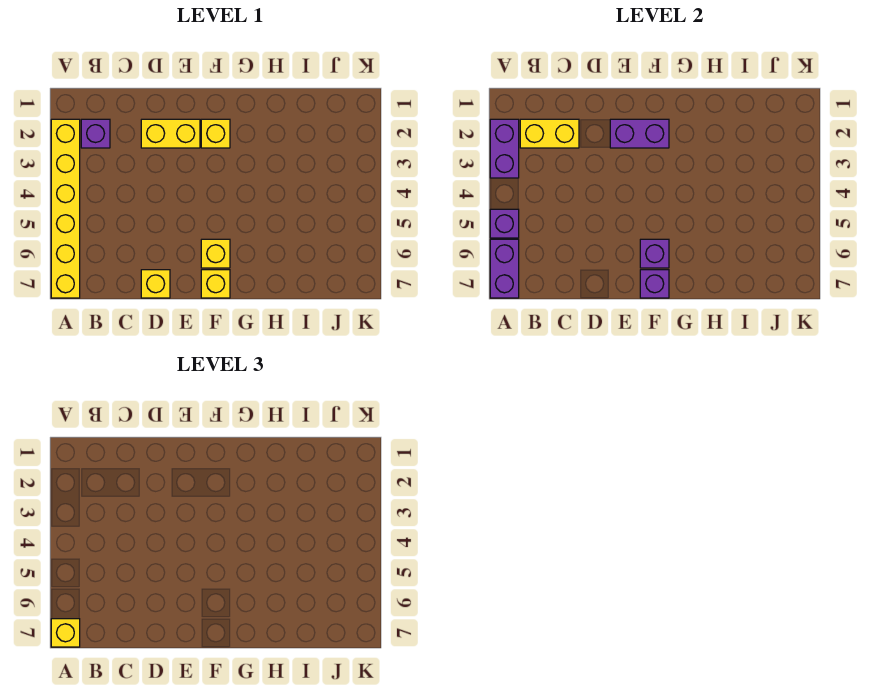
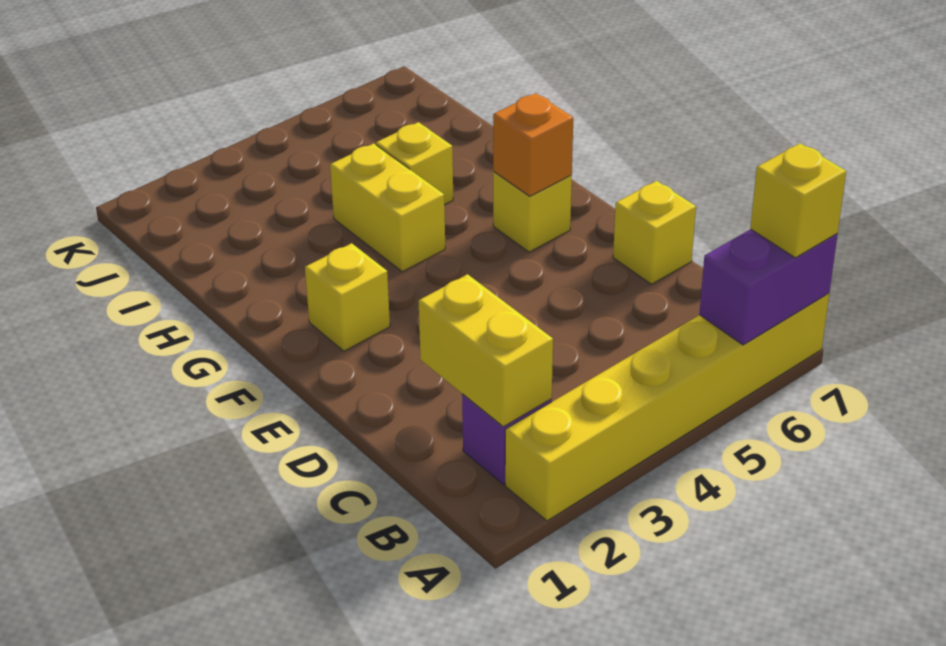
purple 1x2 brick [490,119,519,178] -> none
purple 1x1 brick [490,209,519,238] -> none
yellow 1x2 brick [141,119,200,148] -> yellow 1x2 brick moved to [330,143,445,272]
purple 1x2 brick [610,119,669,148] -> none
purple 1x1 brick [640,239,669,268] -> orange 1x1 brick [493,93,573,196]
yellow 1x1 brick [201,270,230,298] -> yellow 1x1 brick moved to [376,122,453,205]
purple 1x1 brick [640,270,669,298] -> none

